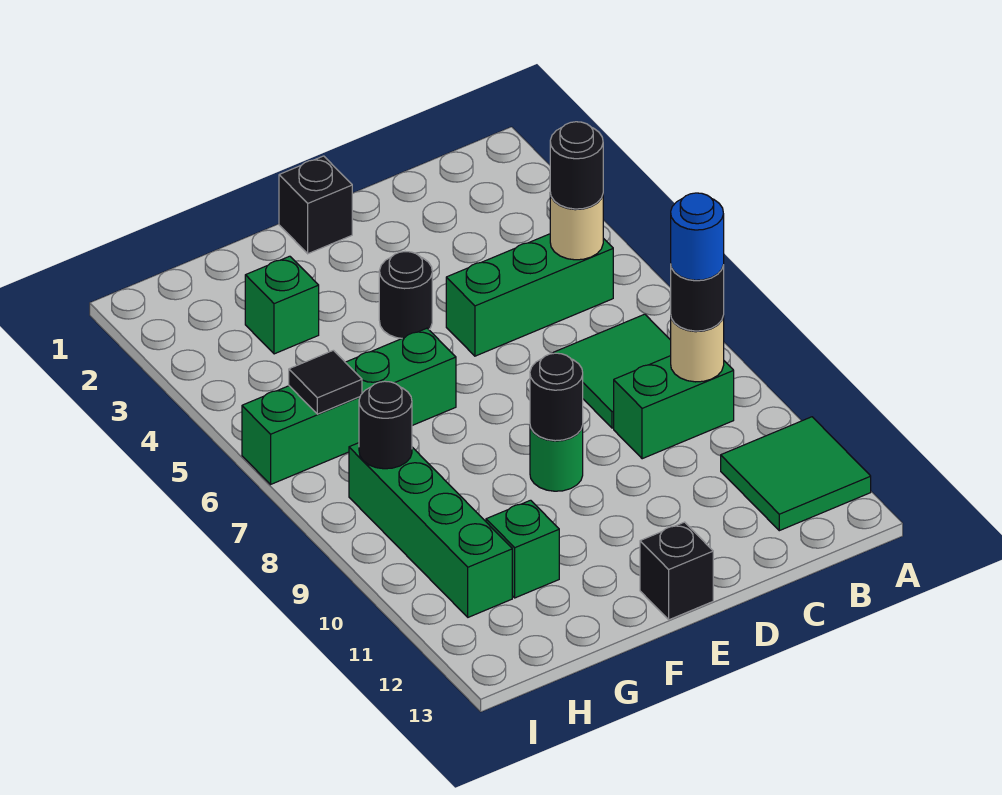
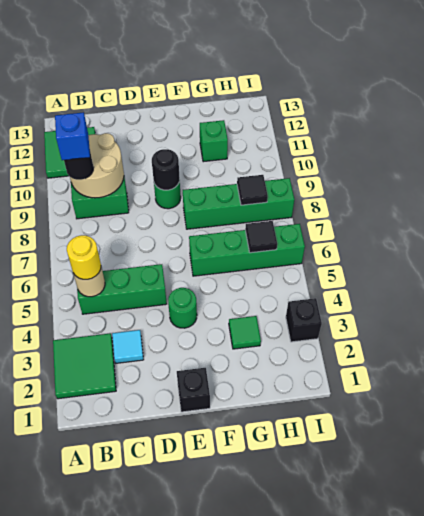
black 1x1 round brick [550,122,603,209] -> yellow 1x1 round brick [67,235,101,279]
green 2x2 tile [553,314,671,428] -> green 2x2 tile moved to [53,333,116,399]
tan 1x1 round brick [671,316,724,382] -> tan 2x2 round brick [70,133,124,198]
blue 1x1 round brick [671,193,724,280] -> blue 1x1 brick [55,112,90,160]
none -> cyan 1x1 tile [112,330,143,363]
black 1x1 round brick [379,252,432,338] -> green 1x1 round brick [168,288,197,328]
black 1x1 brick [640,522,713,620] -> black 1x1 brick moved to [286,298,322,342]
green 1x1 brick [245,256,319,354] -> green 1x1 tile [229,316,261,349]
green 1x4 brick [349,443,512,617] -> green 1x4 brick turned to [183,178,294,229]
black 1x1 round brick [359,381,412,469] -> black 1x1 tile [237,175,268,205]

